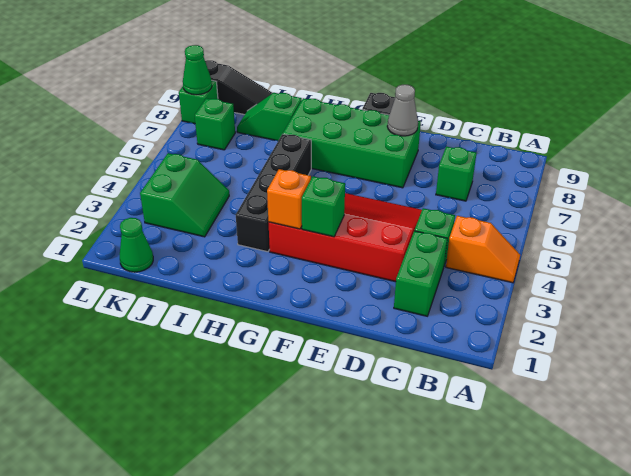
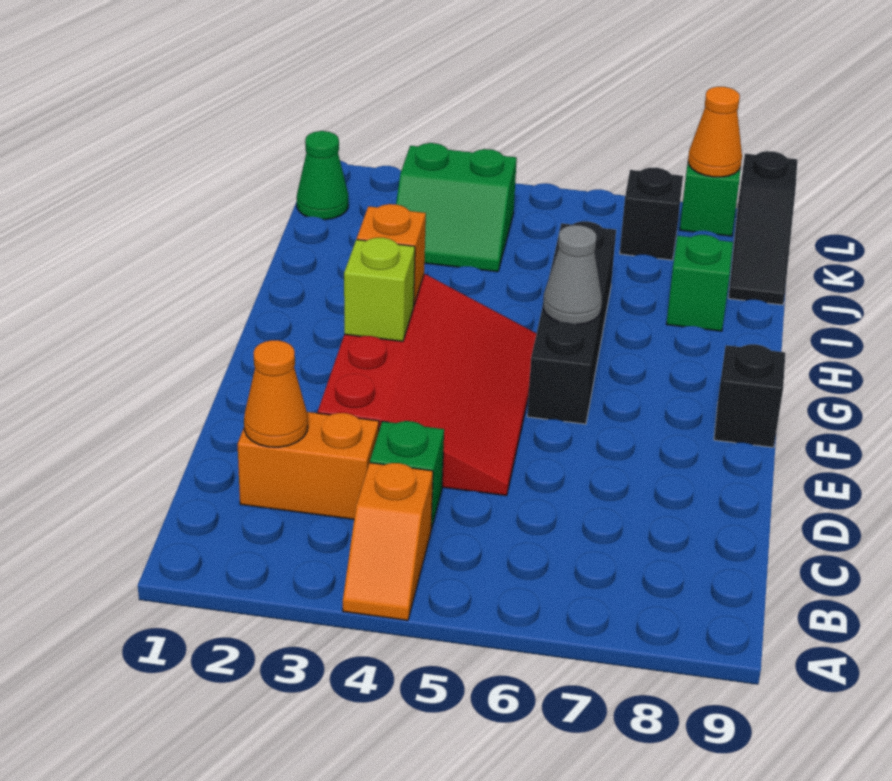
green 1x2 brick [394,231,447,316] -> orange 1x2 brick [238,412,379,519]
none -> orange 1x1 cone [244,340,308,447]
green 1x1 brick [436,146,476,201] -> none
green 2x4 brick [283,98,421,188] -> none
grey 1x1 cone [387,85,418,136] -> grey 1x1 cone moved to [543,225,602,324]
green 1x1 brick [302,176,345,237] -> lime 1x1 brick [344,238,415,341]
black 1x4 brick [236,134,311,252] -> black 1x4 brick turned to [527,221,616,424]
green 1x1 brick [195,98,235,150] -> black 1x1 brick [620,168,683,260]
green 1x1 cone [183,45,212,95] -> orange 1x1 cone [688,87,742,177]

